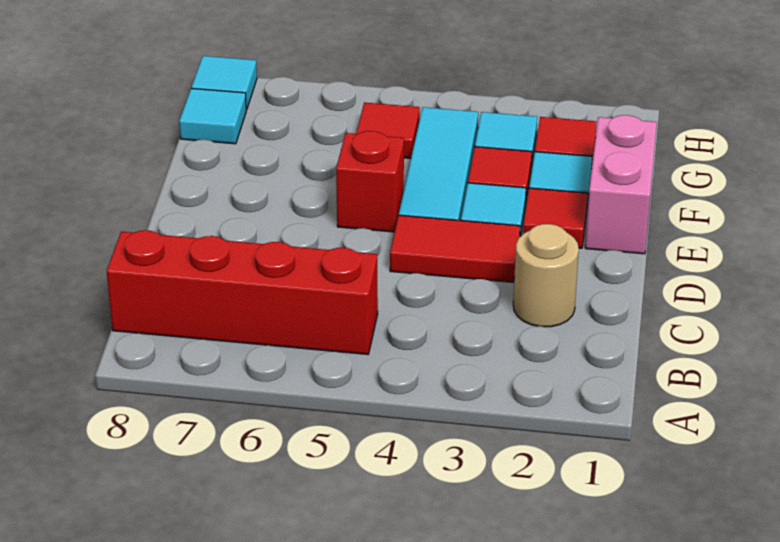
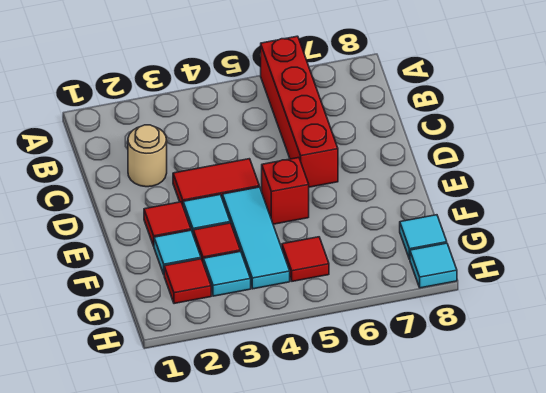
red 1x4 brick [107,230,378,354] -> red 1x4 brick turned to [261,36,338,187]
pink 1x2 brick [585,115,657,254] -> none

